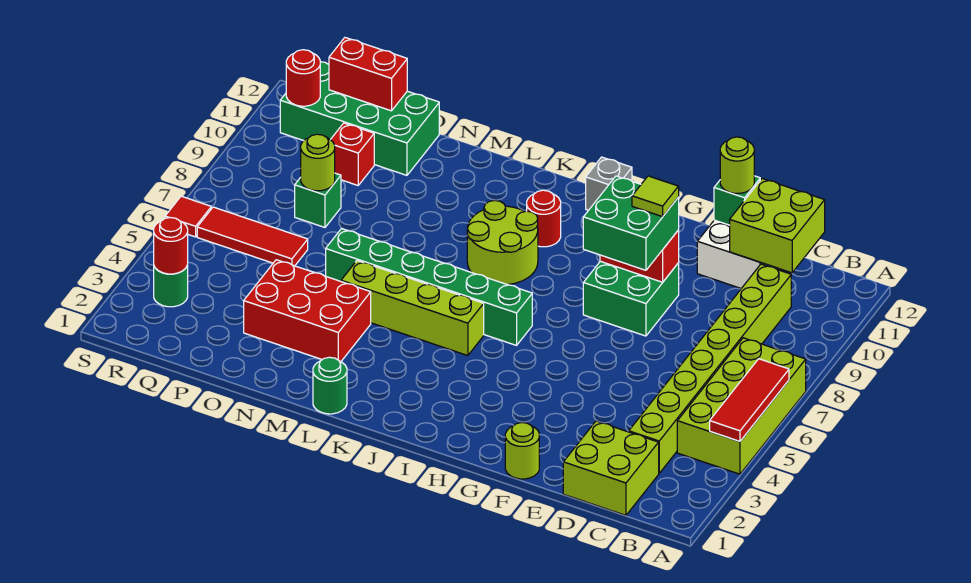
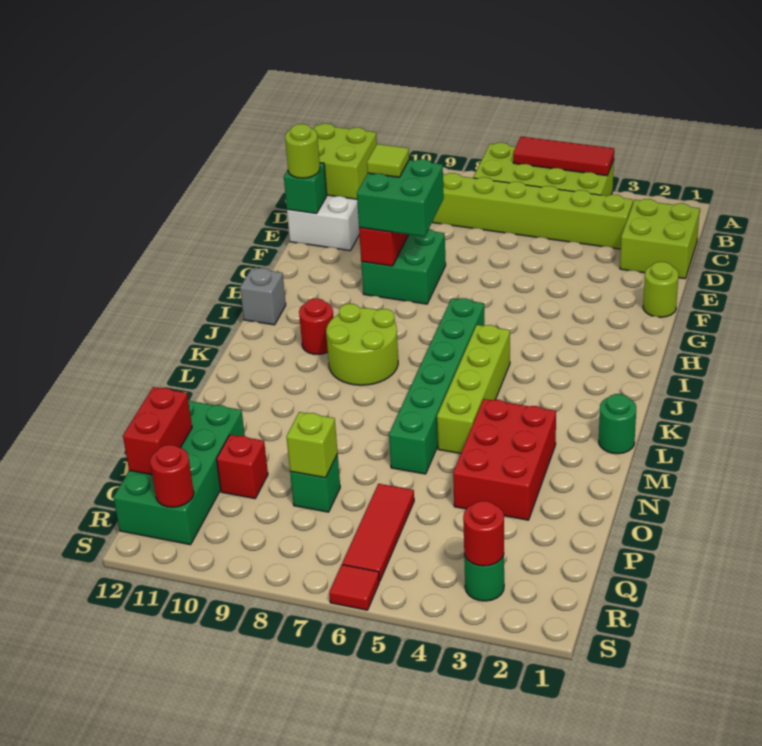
lime 1x1 round brick [301,134,335,191] -> lime 1x1 brick [286,412,338,478]

